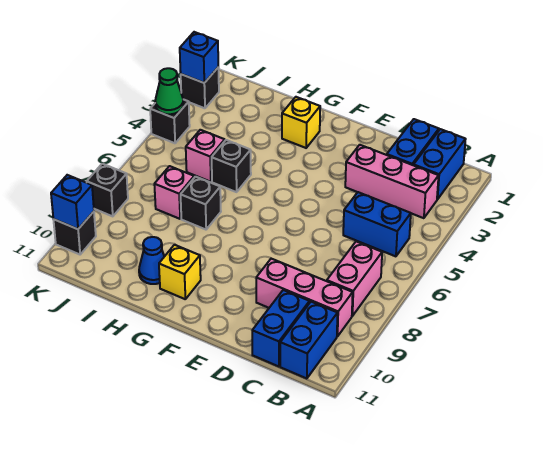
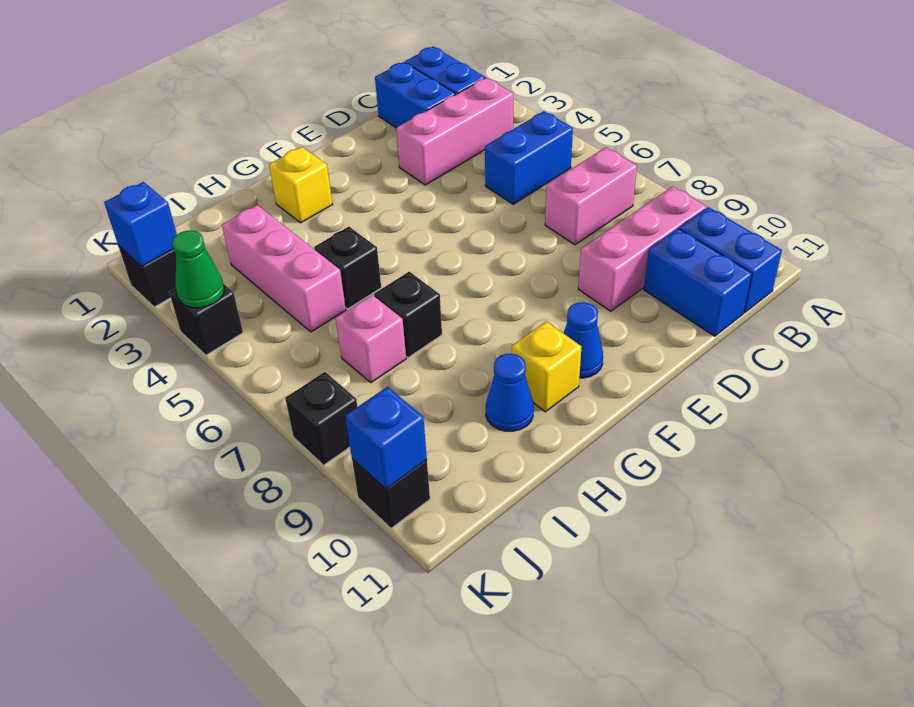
pink 1x2 brick [327,242,382,316] -> pink 1x2 brick turned to [545,147,637,245]
none -> blue 1x1 cone [564,302,603,378]
pink 1x1 brick [186,130,225,182] -> pink 1x3 brick [222,205,346,332]

